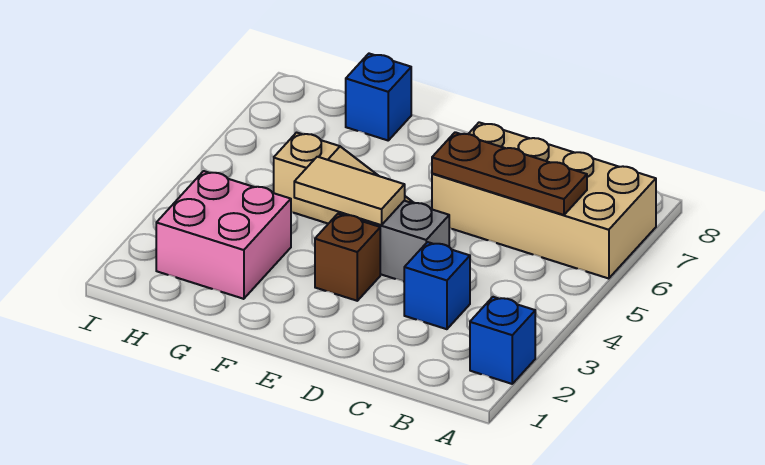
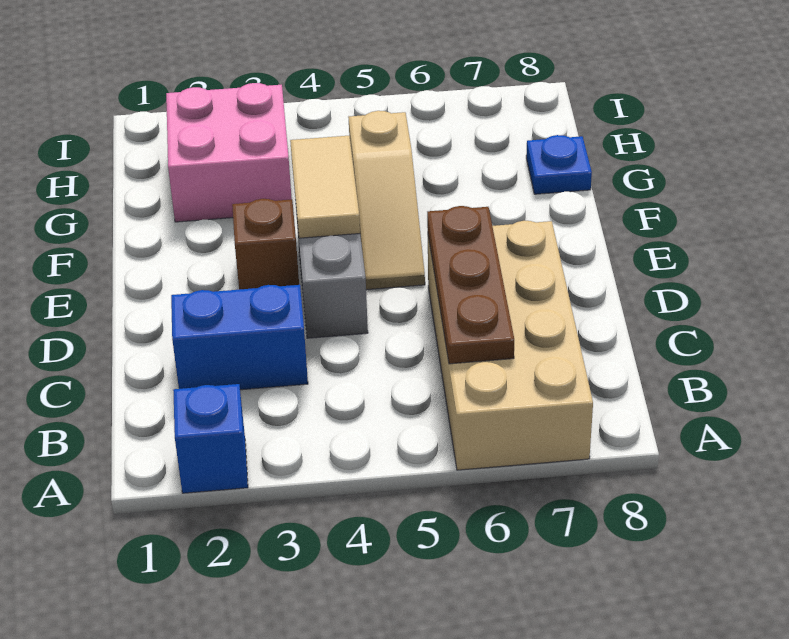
blue 1x1 brick [404,242,470,329] -> blue 1x2 brick [171,285,308,390]
blue 1x1 brick [346,54,411,140] -> blue 1x1 plate [526,135,592,194]

